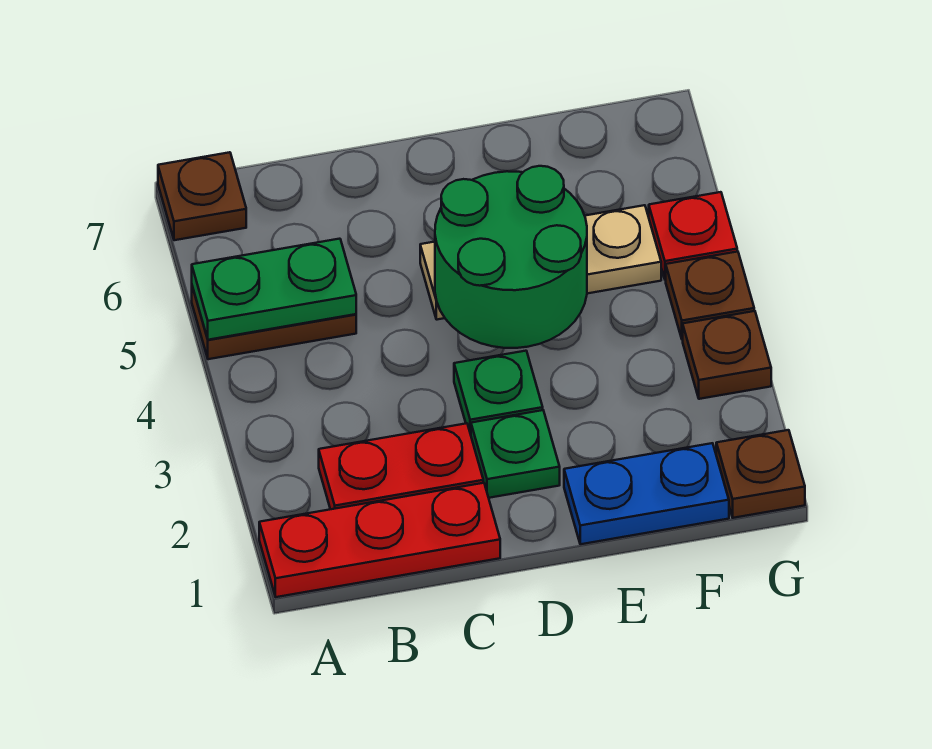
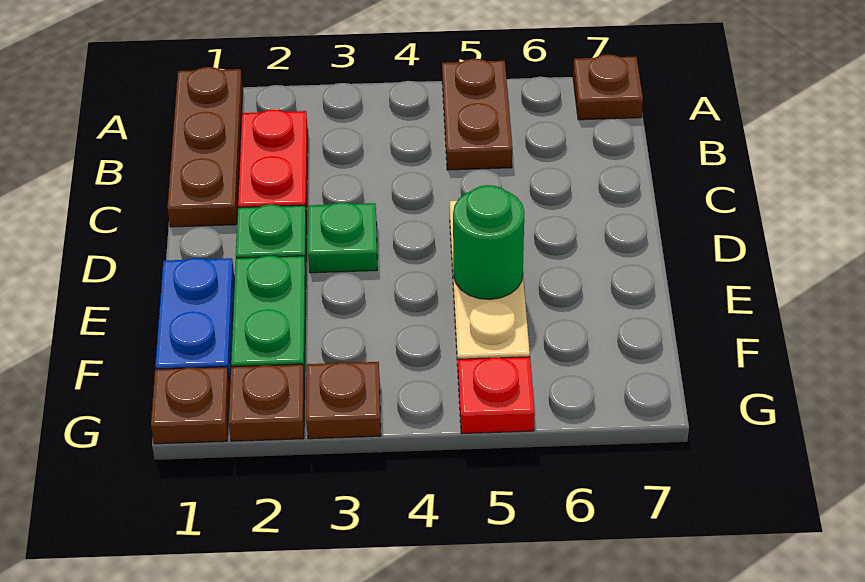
red 1x3 plate [259,483,500,597] -> brown 1x3 plate [167,67,243,227]
green 1x2 plate [192,239,356,340] -> green 1x2 plate moved to [231,256,306,381]
green 2x2 round brick [435,166,587,348] -> green 1x1 round brick [453,185,524,299]
brown 1x1 plate [666,252,754,339] -> brown 1x1 plate moved to [228,364,305,441]

